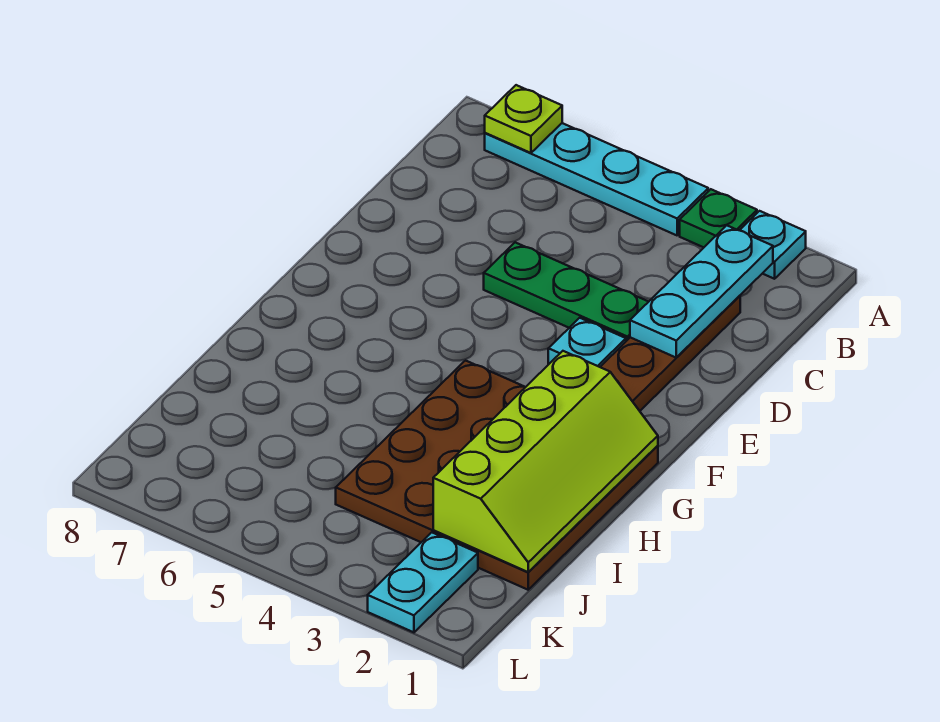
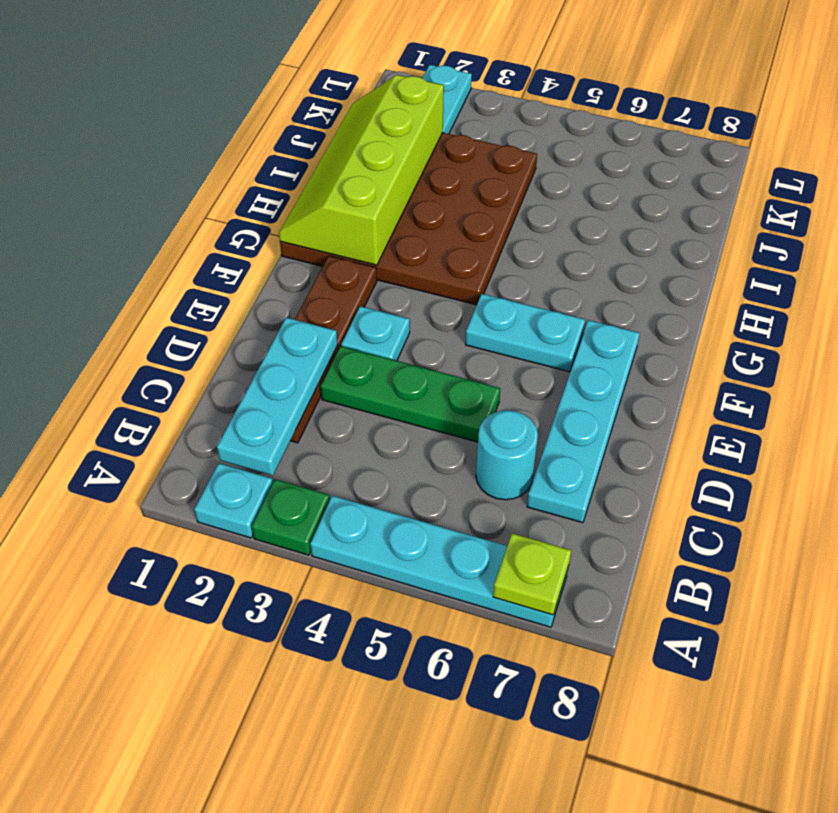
none -> cyan 1x1 round brick [476,410,538,500]
none -> cyan 1x4 plate [527,320,640,523]
none -> cyan 1x2 plate [465,294,585,372]

